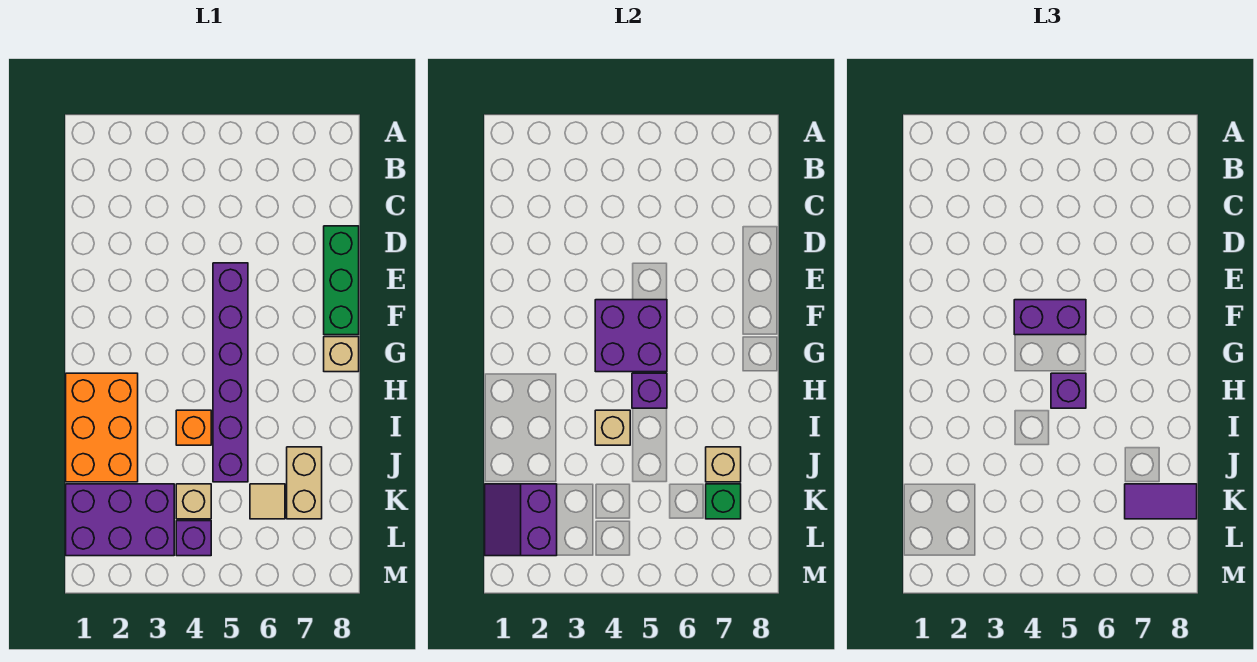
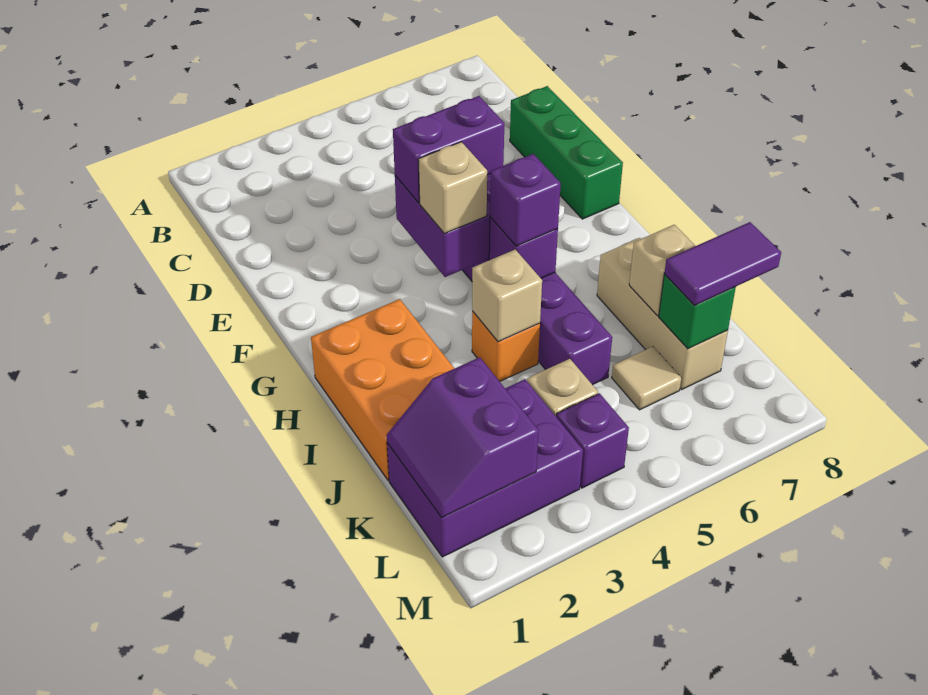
tan 1x1 brick [324,337,359,372] -> tan 1x1 brick moved to [418,142,487,234]
tan 1x2 brick [287,447,322,519] -> tan 1x3 brick [597,238,728,389]

